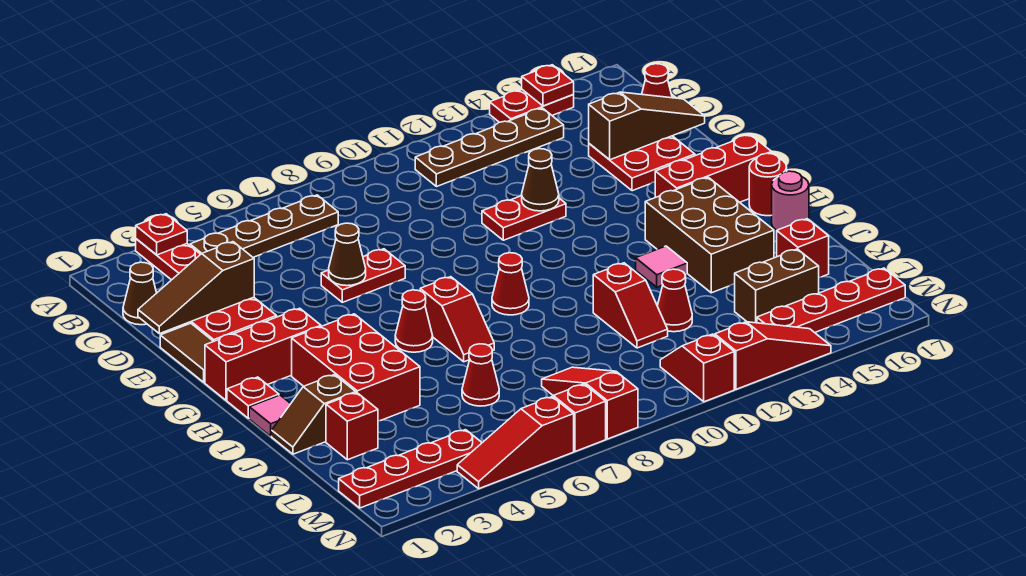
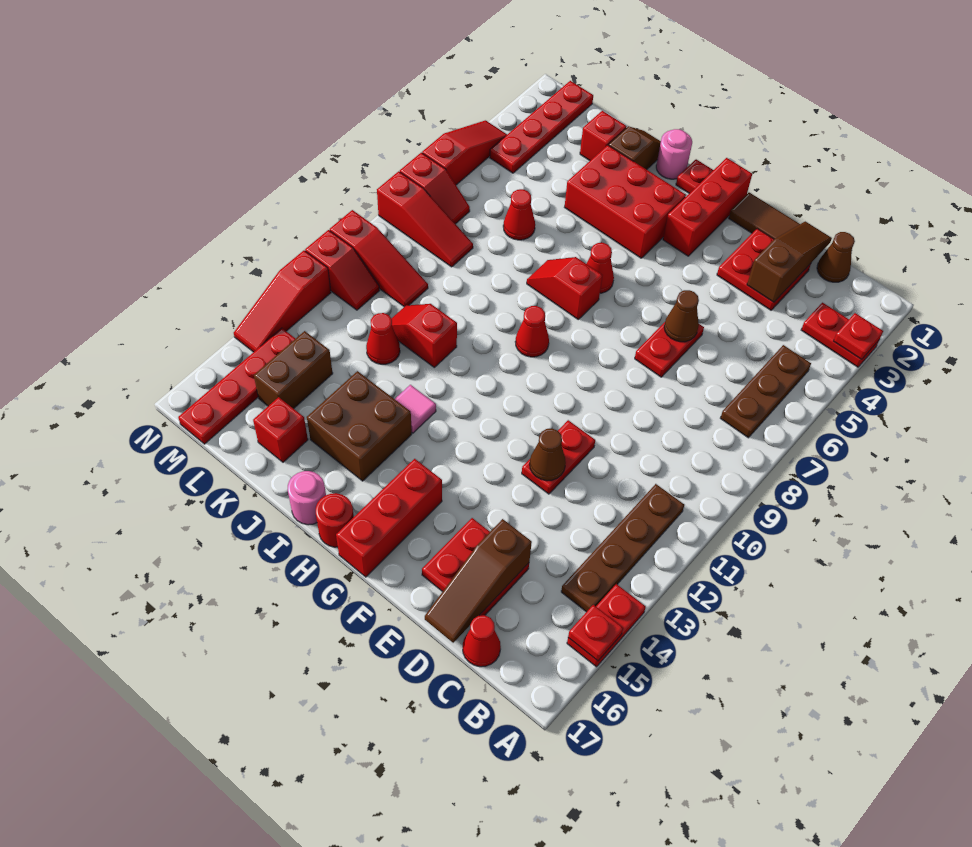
brown 1x4 plate [190,195,338,257] -> brown 1x3 plate [721,345,811,438]
brown 2x3 brick [645,177,774,293] -> brown 2x2 brick [307,371,412,481]
pink 1x1 tile [249,395,291,436] -> pink 1x1 round brick [656,129,692,179]
none -> red 1x3 slope [330,210,428,307]

